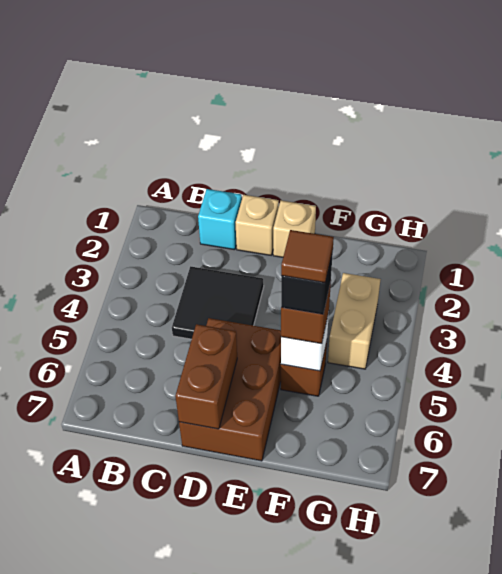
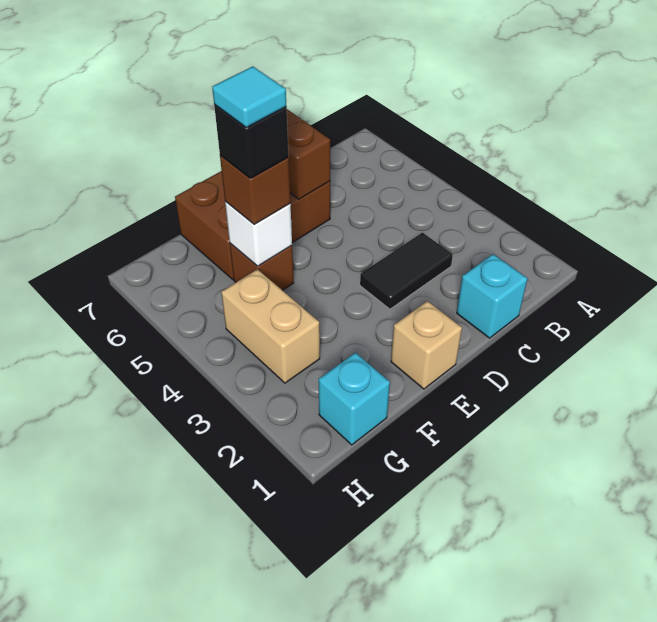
black 2x2 tile [172,266,264,339] -> black 1x2 tile [360,233,453,309]
tan 1x1 brick [236,195,279,255] -> none
brown 2x3 brick [179,318,281,461] -> brown 2x3 brick turned to [175,171,330,279]
brown 1x1 tile [281,230,334,283] -> cyan 1x1 tile [212,66,286,127]
none -> cyan 1x1 brick [319,353,390,445]

